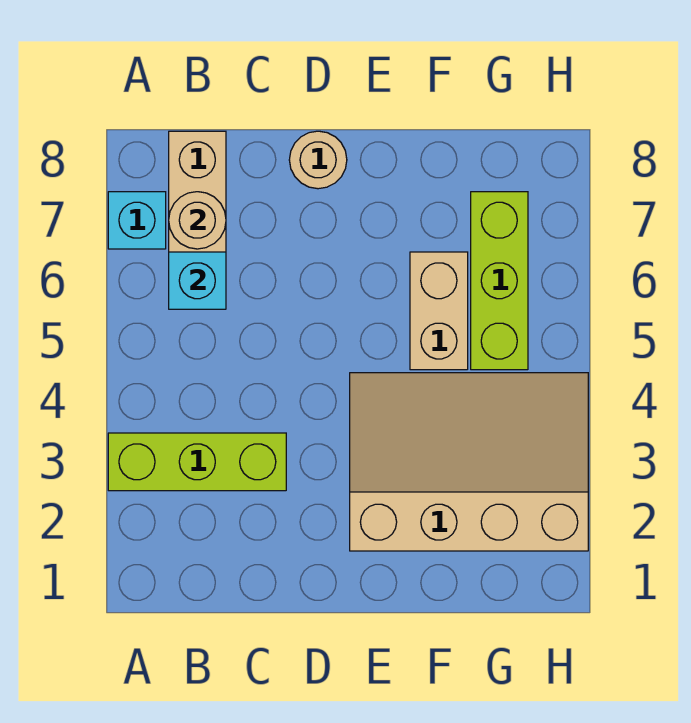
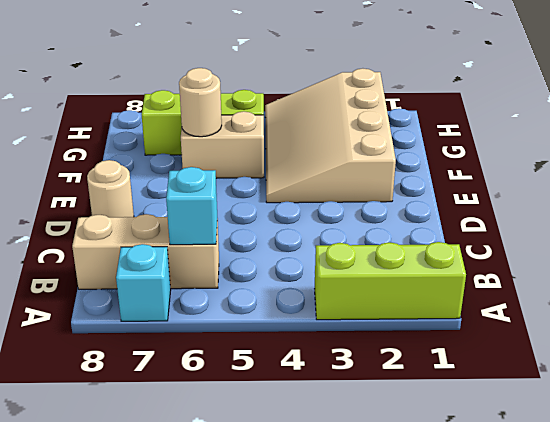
lime 1x3 brick [108,433,286,491] -> lime 1x3 brick turned to [315,242,466,320]
tan 1x1 round brick [169,192,226,249] -> tan 1x1 round brick moved to [179,68,222,137]

